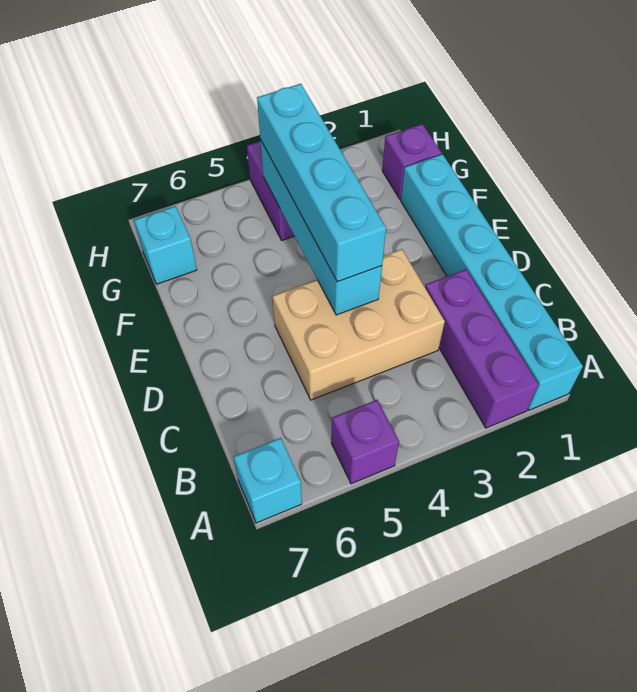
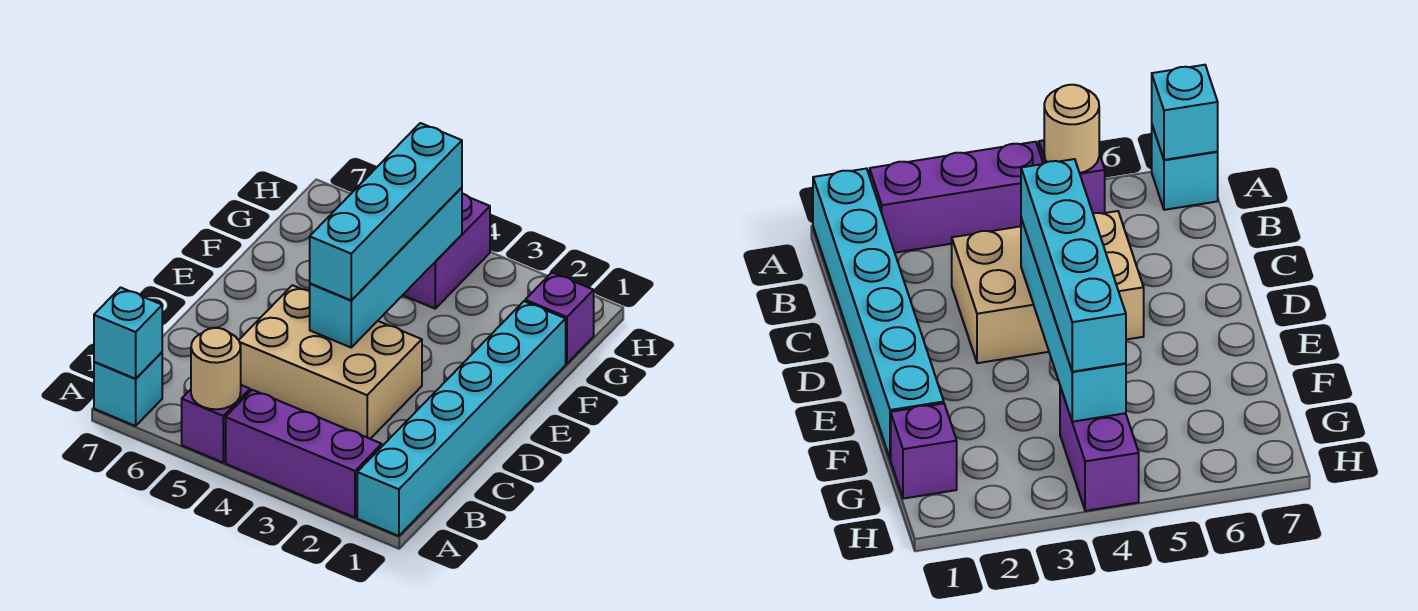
purple 1x3 brick [425,270,538,428] -> purple 1x3 brick turned to [226,390,382,518]
none -> tan 1x1 round brick [191,328,241,409]
cyan 1x1 brick [134,206,197,284] -> cyan 1x1 brick moved to [94,288,162,379]

